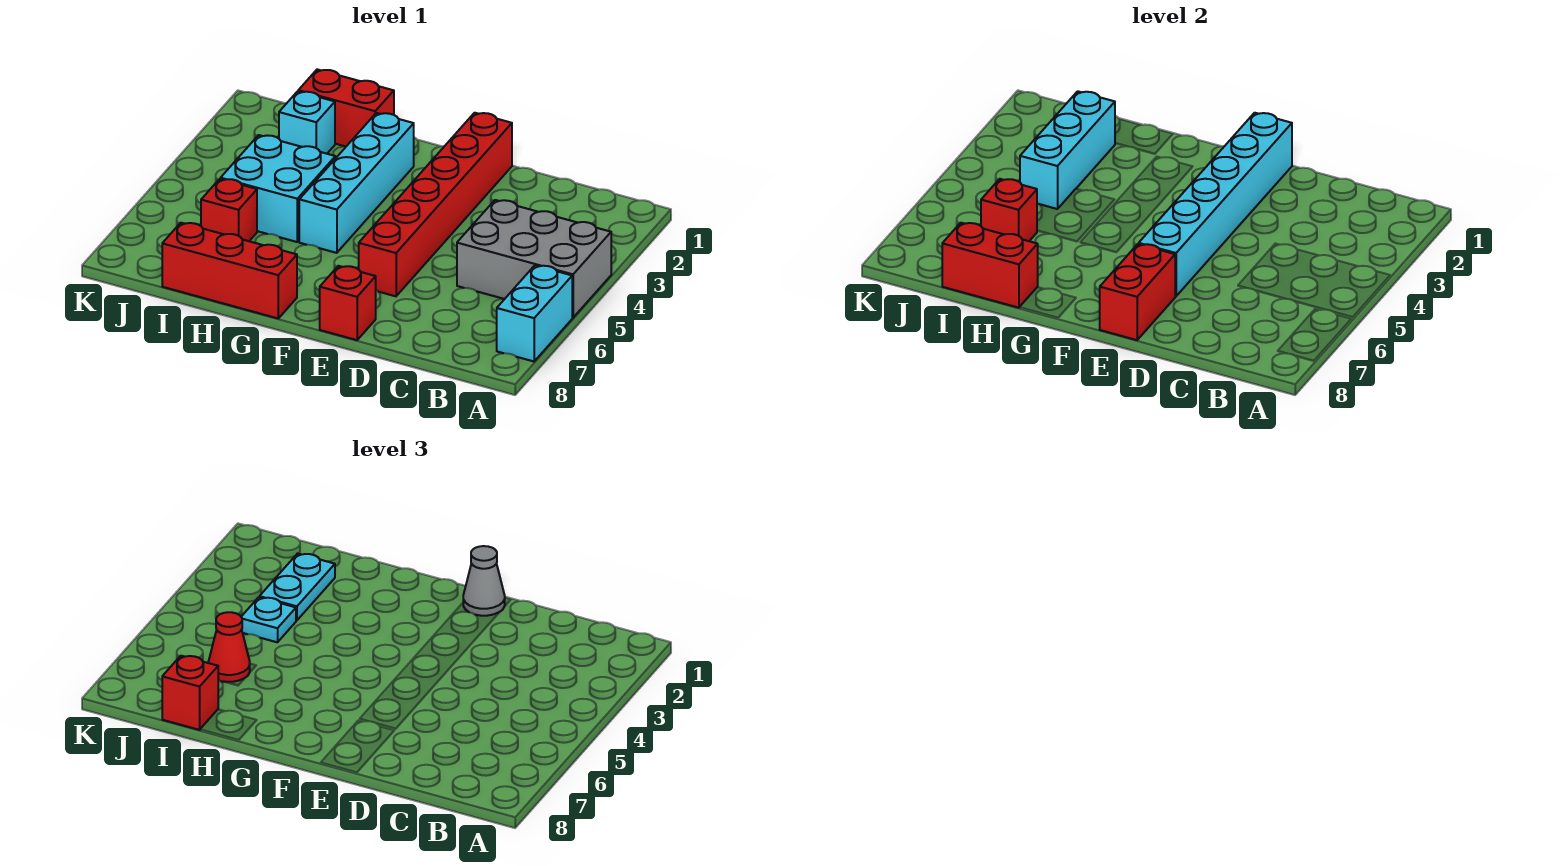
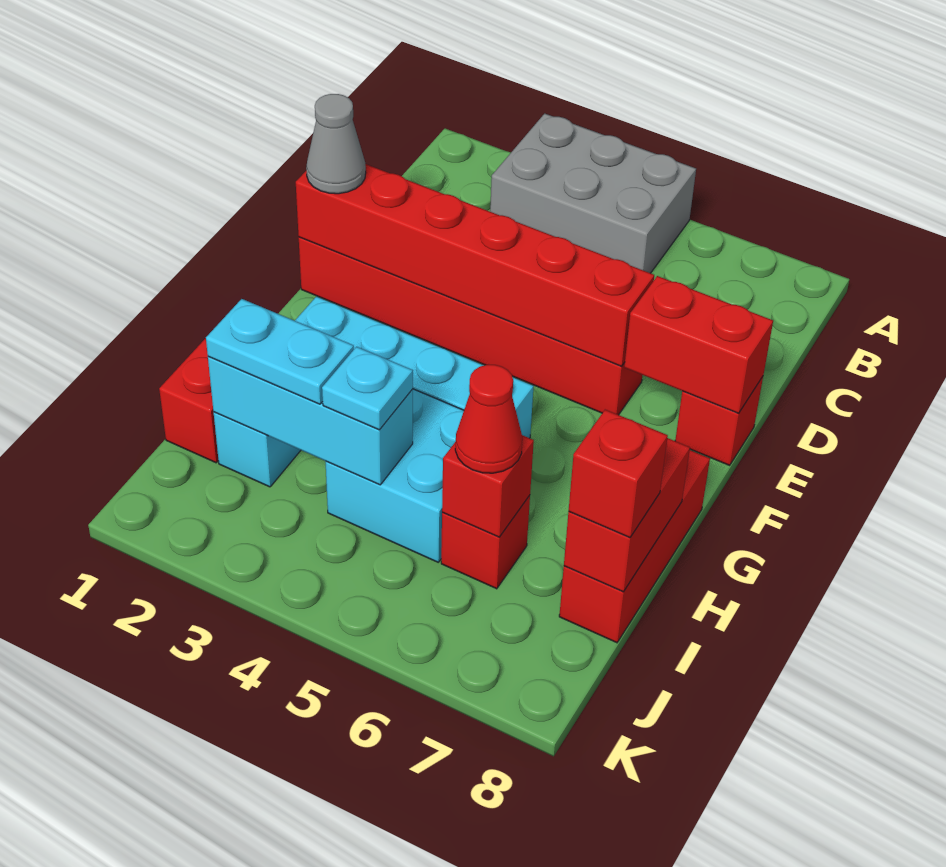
grey 2x3 brick [457,200,611,318] -> grey 2x3 brick turned to [490,114,696,273]
cyan 1x2 brick [497,265,572,361] -> none
cyan 1x6 brick [1139,113,1292,296] -> red 1x6 brick [296,164,654,366]

